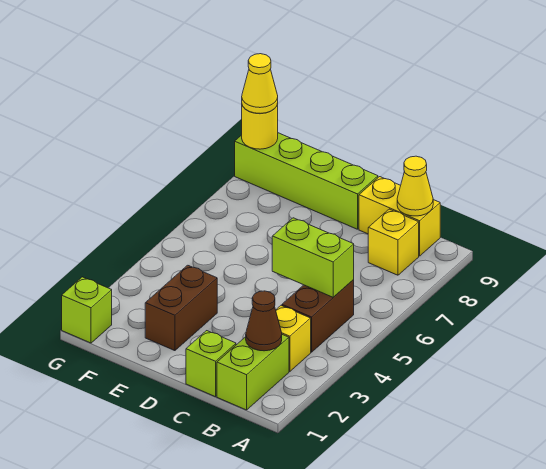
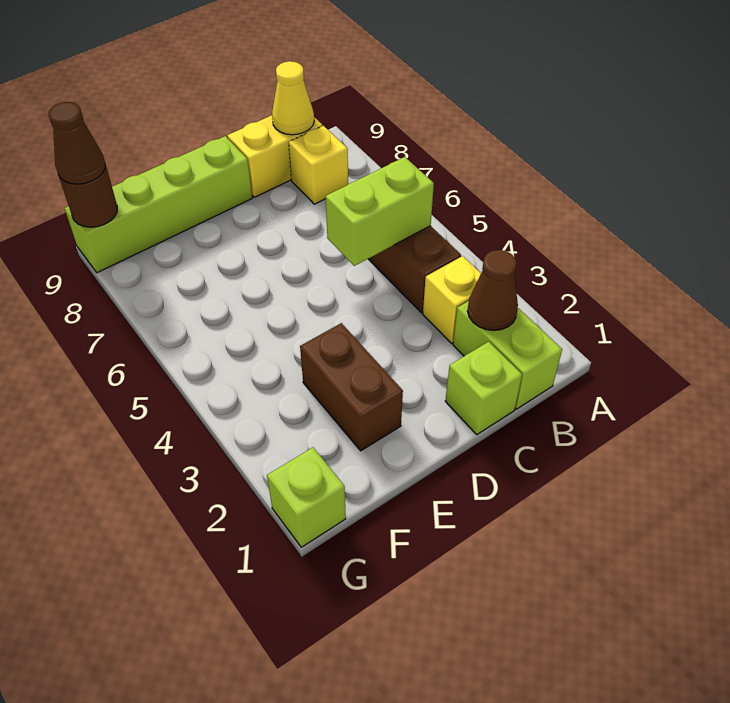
yellow 1x1 round brick [242,104,278,149] -> brown 1x1 round brick [59,164,117,227]
yellow 1x1 cone [242,54,278,114] -> brown 1x1 cone [49,102,105,184]

